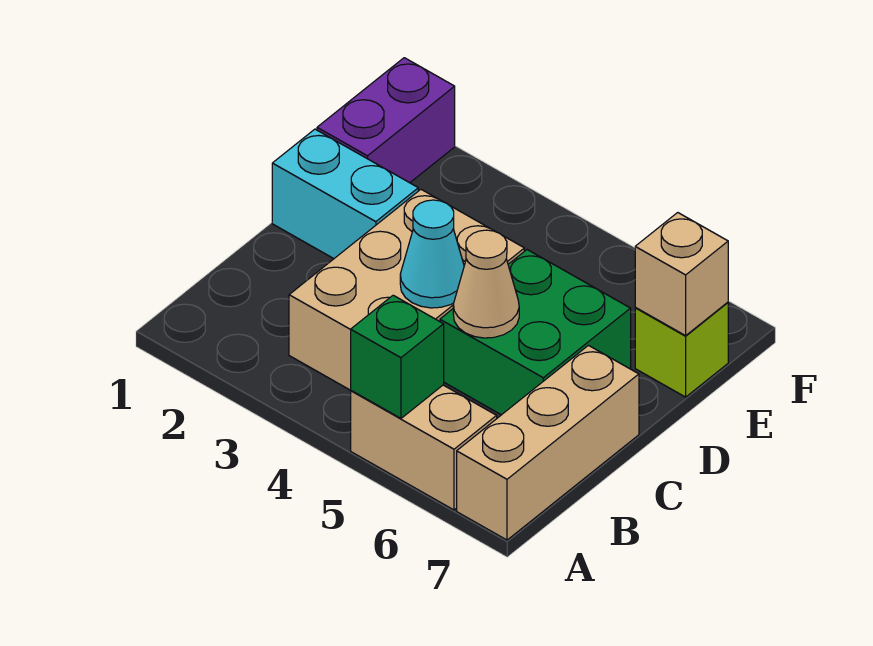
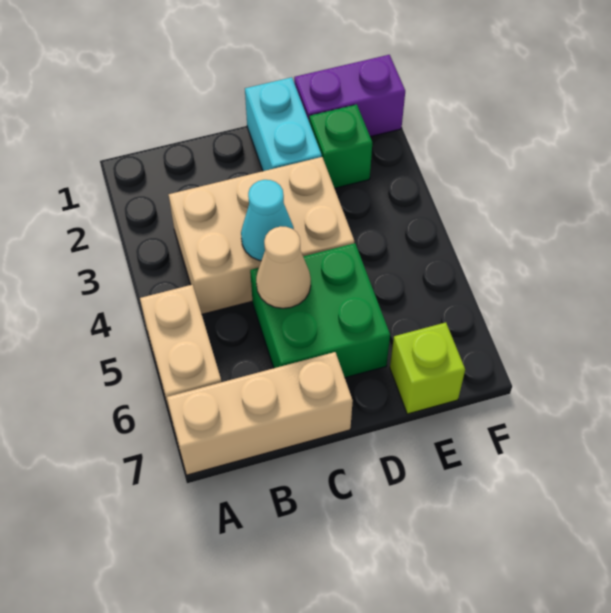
green 1x1 brick [351,295,444,418] -> green 1x1 brick moved to [309,104,372,188]
tan 1x1 brick [635,213,728,336] -> none

